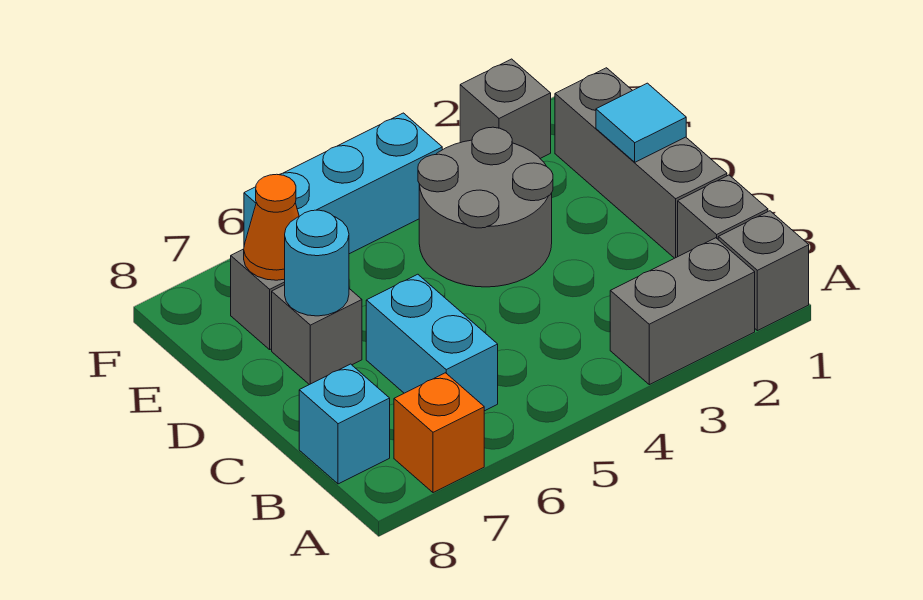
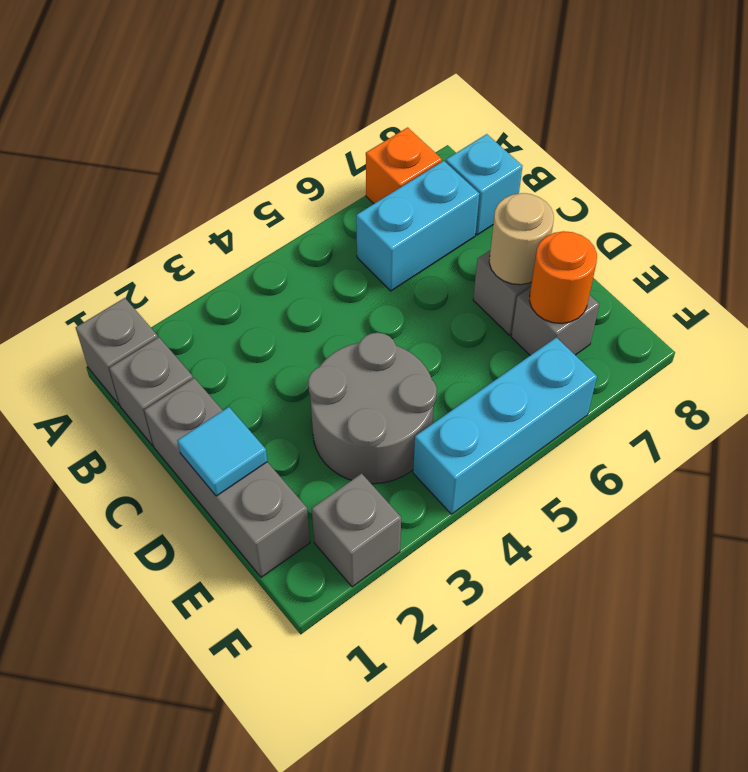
grey 1x2 brick [610,238,755,385] -> none
cyan 1x2 brick [366,274,498,411] -> cyan 1x2 brick turned to [356,161,479,291]
cyan 1x1 round brick [285,210,349,316] -> tan 1x1 round brick [489,193,554,285]
orange 1x1 cone [244,174,299,280] -> orange 1x1 round brick [529,231,597,324]

